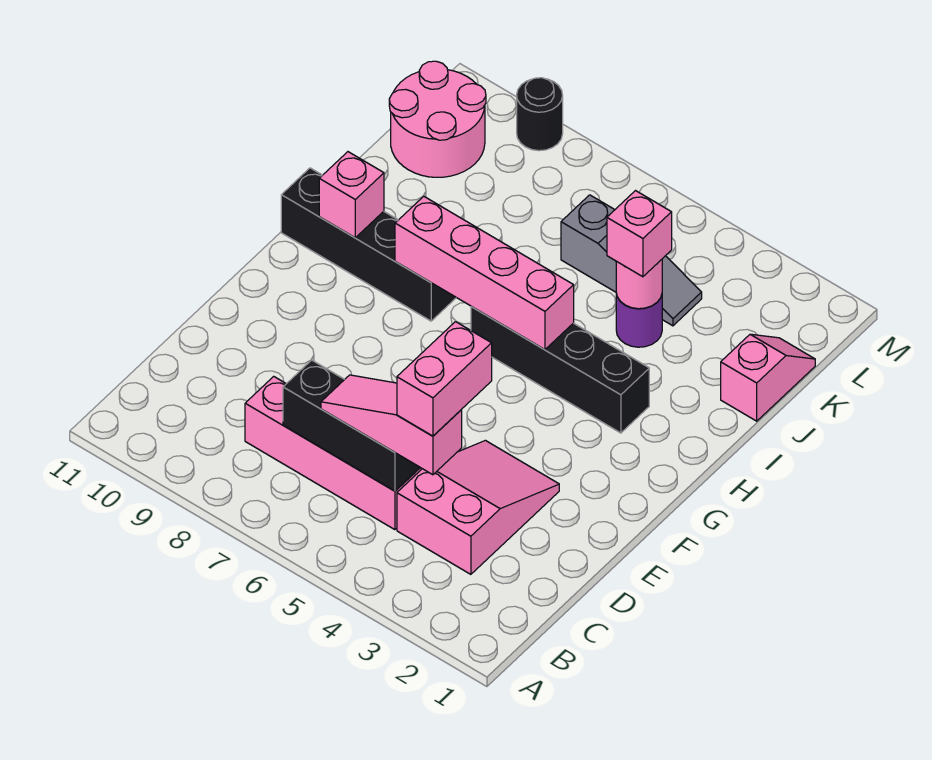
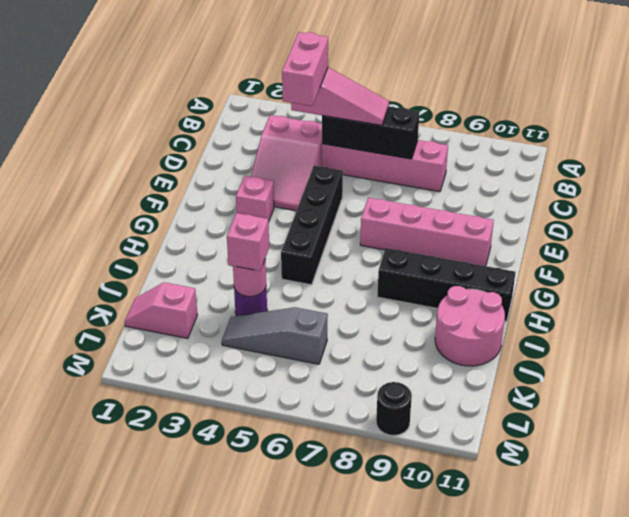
black 1x4 brick [471,307,649,433] -> black 1x4 brick turned to [281,166,343,285]
pink 1x4 brick [395,196,574,349] -> pink 1x4 brick moved to [360,198,494,266]
pink 1x1 brick [319,152,384,238] -> pink 1x1 brick moved to [236,176,274,222]
pink 1x2 slope [721,334,815,421] -> pink 1x2 slope turned to [125,282,197,338]
pink 2x2 round brick [389,61,486,177] -> pink 2x2 round brick moved to [435,286,505,366]

